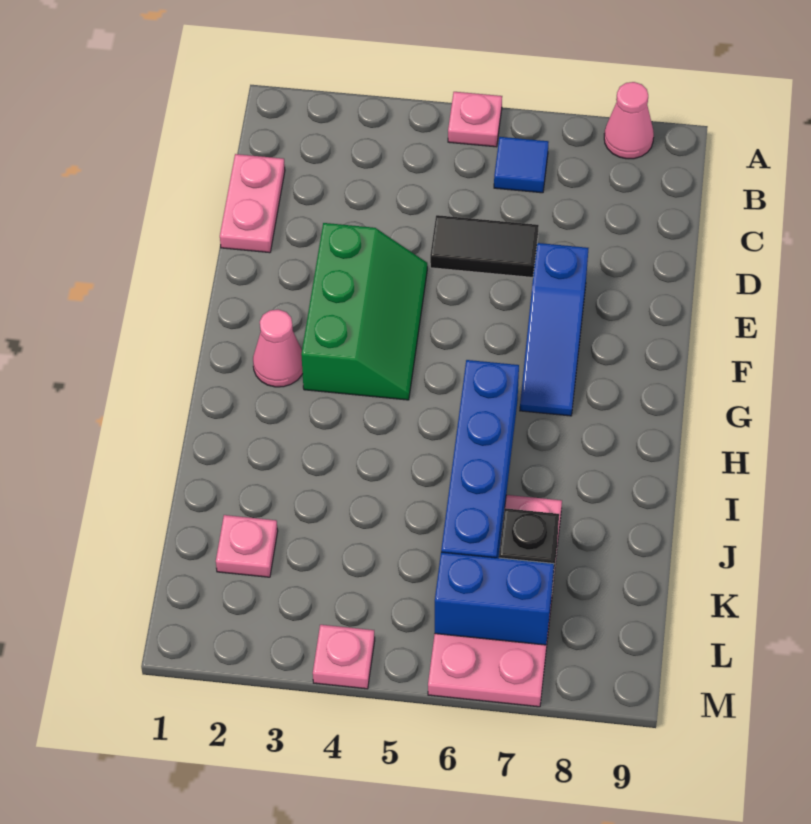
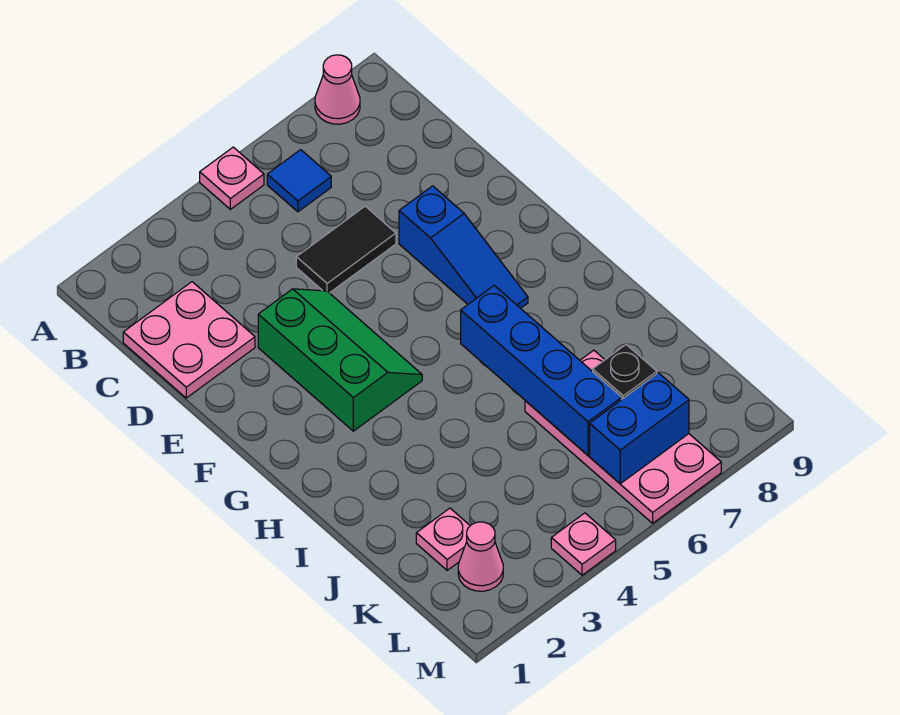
pink 1x2 plate [220,154,285,253] -> pink 2x2 plate [123,282,255,398]
pink 1x1 cone [253,309,303,387] -> pink 1x1 cone moved to [458,522,503,591]

